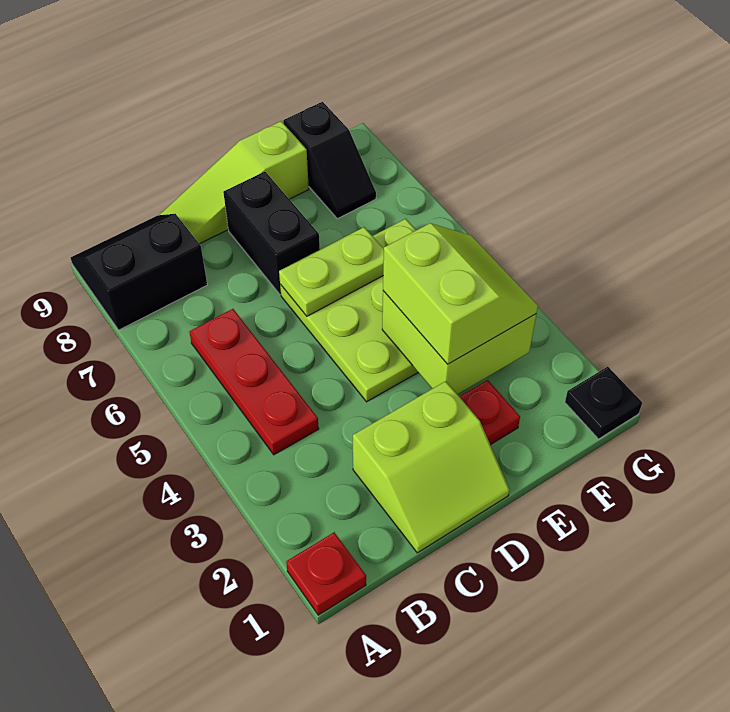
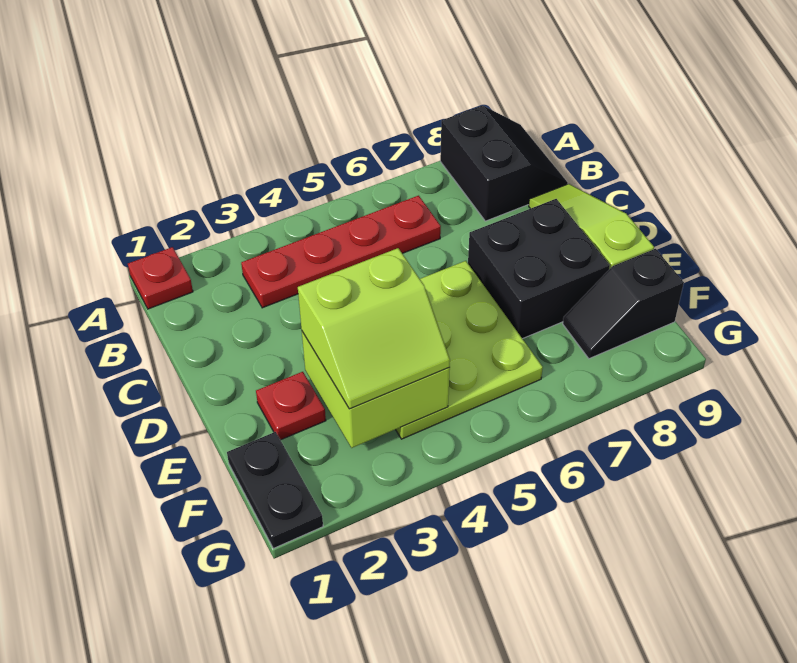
red 1x3 plate [189,309,319,455] -> red 1x4 plate [241,196,441,308]
lime 2x2 slope [353,381,509,553] -> none
lime 1x2 plate [279,227,384,316] -> none
black 1x2 brick [223,172,320,294] -> black 2x2 brick [468,199,610,339]
black 1x1 plate [565,367,642,439] -> black 1x2 plate [227,432,323,548]

